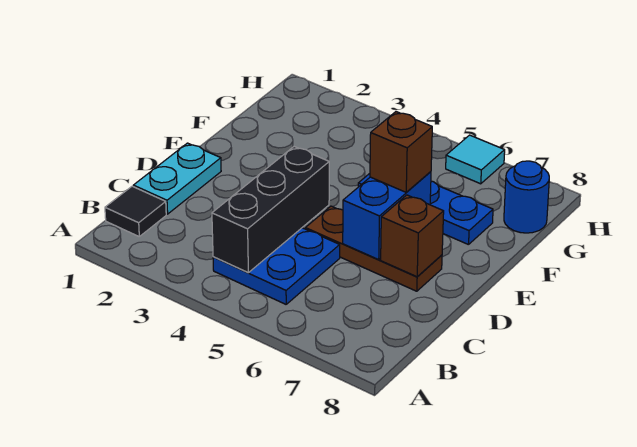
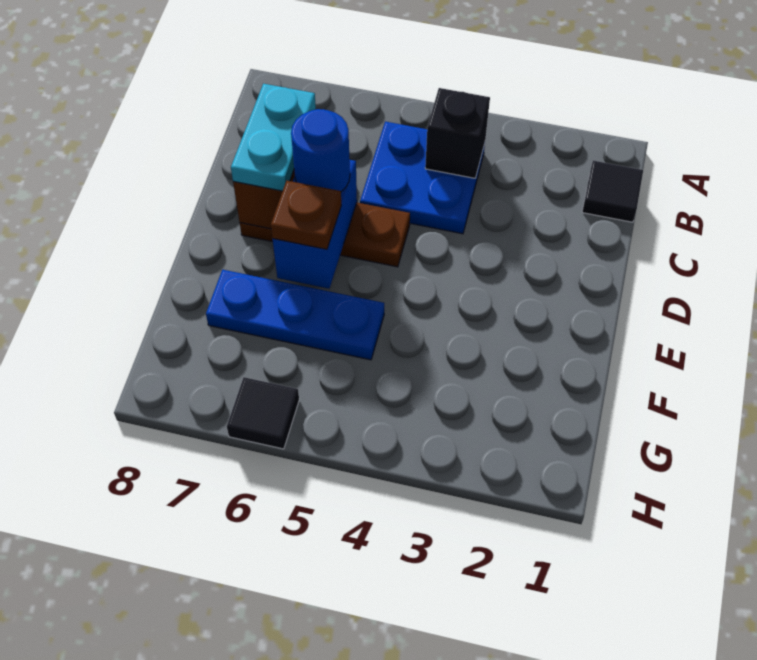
black 1x3 brick [212,147,329,273] -> black 1x1 brick [425,88,490,178]
cyan 1x2 plate [133,143,221,214] -> cyan 1x2 plate moved to [231,84,316,191]
brown 1x1 brick [370,112,432,192] -> brown 1x1 plate [271,181,341,249]
blue 1x1 round brick [504,161,549,233] -> blue 1x1 round brick moved to [291,109,350,192]
cyan 1x1 tile [446,135,505,184] -> black 1x1 tile [227,377,299,449]

